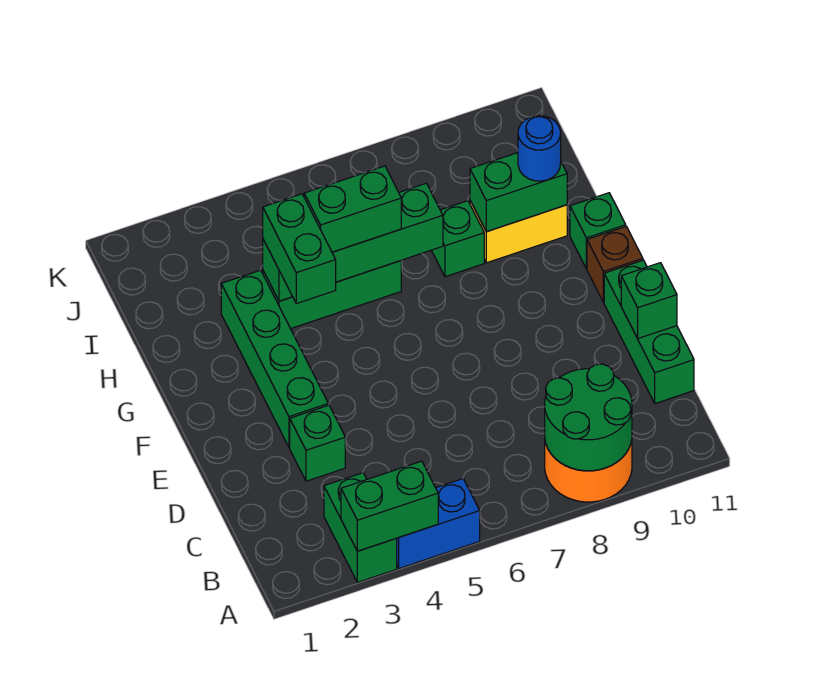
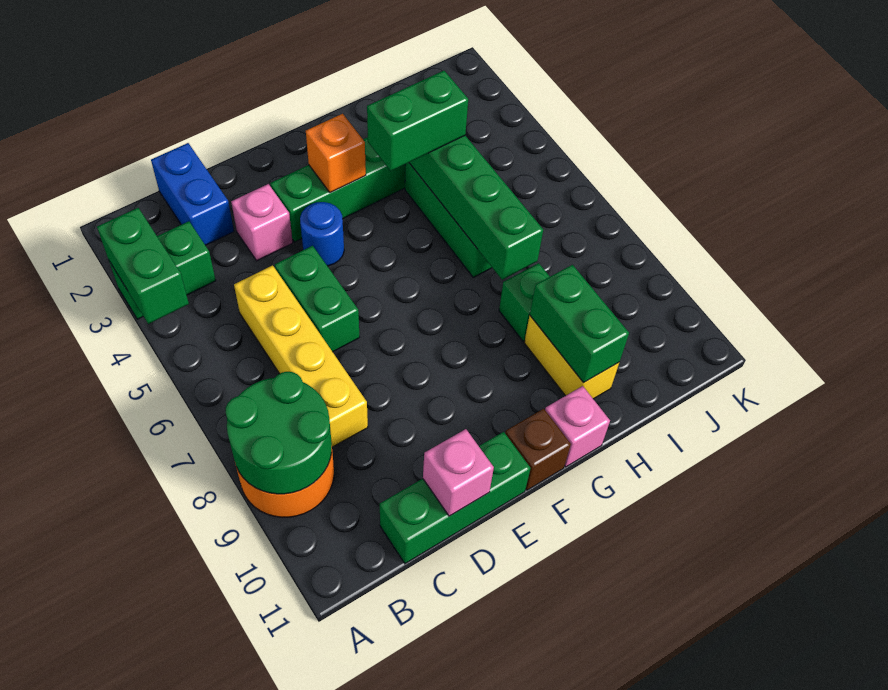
blue 1x2 brick [397,479,480,568] -> blue 1x2 brick moved to [151,143,234,245]
none -> yellow 1x4 brick [234,265,368,447]
green 1x1 brick [290,405,345,481] -> pink 1x1 brick [231,184,293,261]
green 1x1 brick [621,263,677,338] -> pink 1x1 brick [423,429,494,516]
none -> orange 1x1 brick [306,114,366,193]
green 1x1 brick [570,193,626,269] -> pink 1x1 brick [545,386,610,467]
green 1x2 brick [304,166,401,252] -> green 1x2 brick moved to [275,246,360,352]
blue 1x1 round brick [518,116,561,181] -> blue 1x1 round brick moved to [300,202,344,266]

